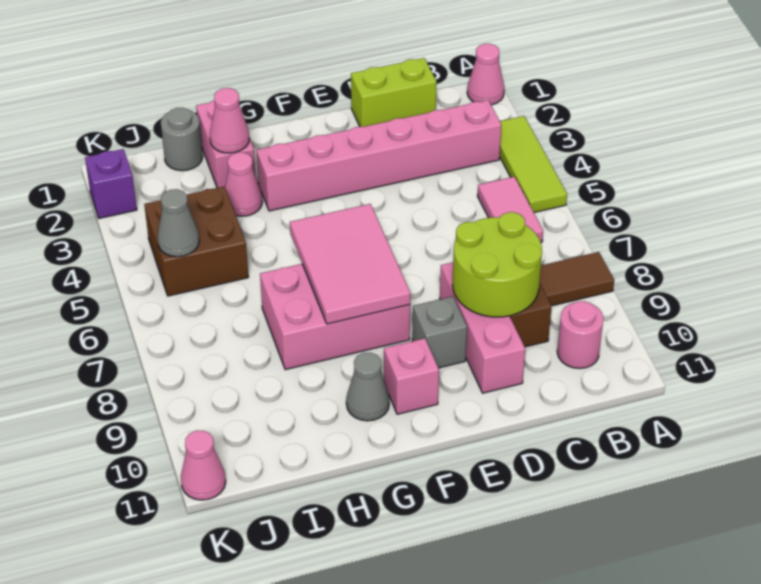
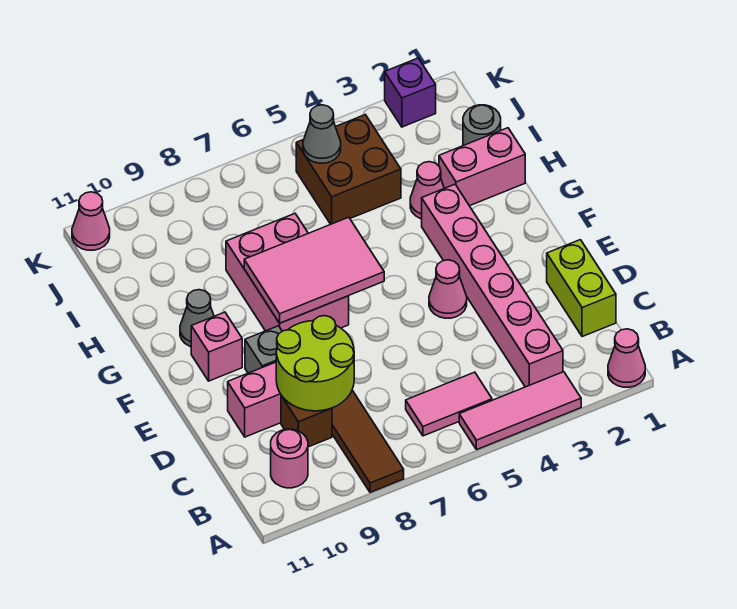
lime 1x3 tile [500,116,567,212] -> pink 1x3 tile [459,372,581,450]
pink 1x1 cone [210,88,249,153] -> pink 1x1 cone moved to [429,260,467,318]

